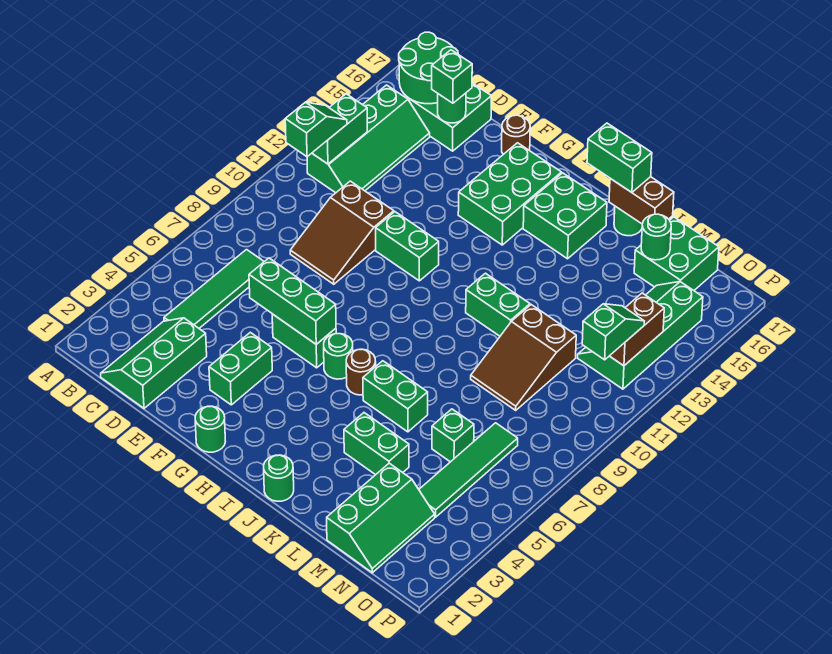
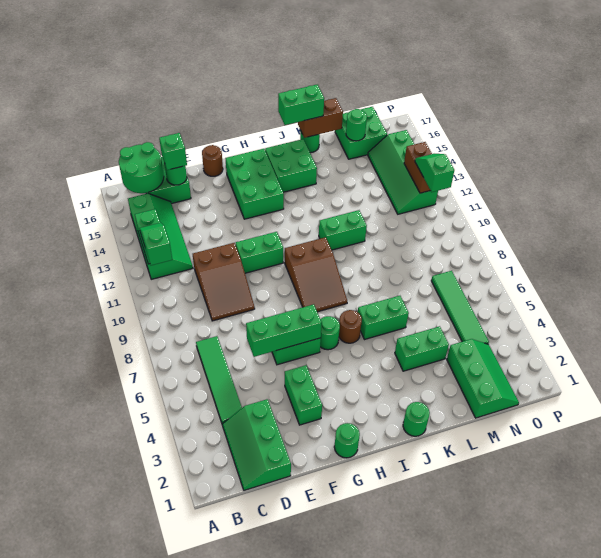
brown 2x3 slope [471,305,576,410] -> brown 2x3 slope moved to [285,237,347,312]
green 1x1 brick [432,409,474,462] -> none

